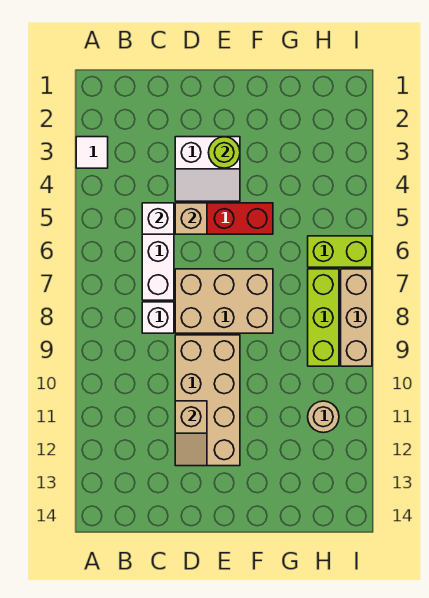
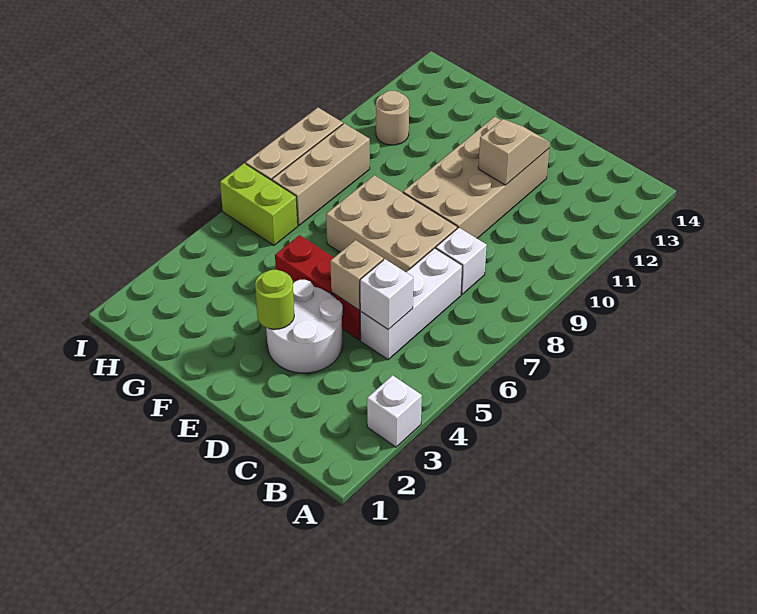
white 1x1 tile [76,137,108,168] -> white 1x1 brick [367,375,422,447]
white 2x2 slope [175,137,240,201] -> white 2x2 round brick [266,280,343,373]
lime 1x3 brick [308,269,339,366] -> tan 1x3 brick [272,123,370,226]

